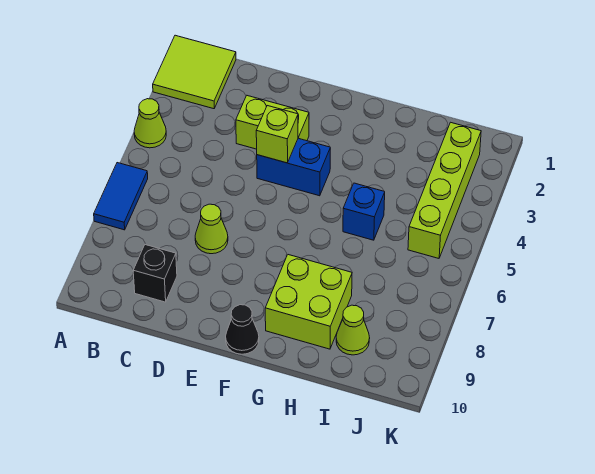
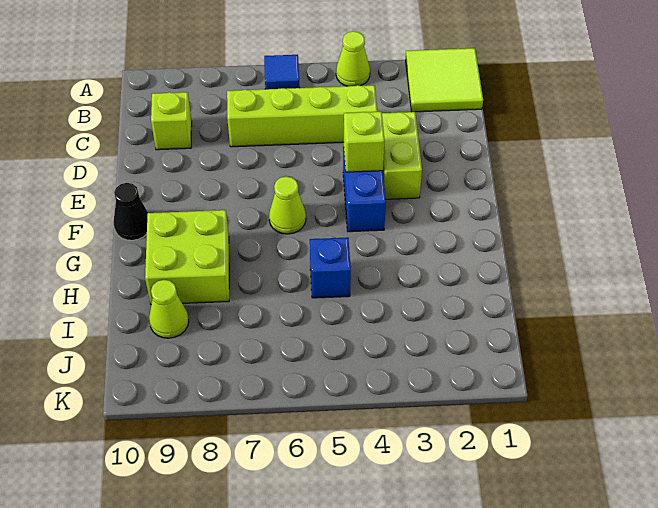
blue 1x2 tile [94,163,148,230] -> blue 1x1 tile [264,55,300,89]
black 1x1 brick [133,245,177,302] -> lime 1x1 brick [151,92,192,150]
lime 1x1 cone [195,204,228,254] -> lime 1x1 cone moved to [269,177,306,234]
lime 1x4 brick [408,122,481,258] -> lime 1x4 brick moved to [227,85,377,147]

